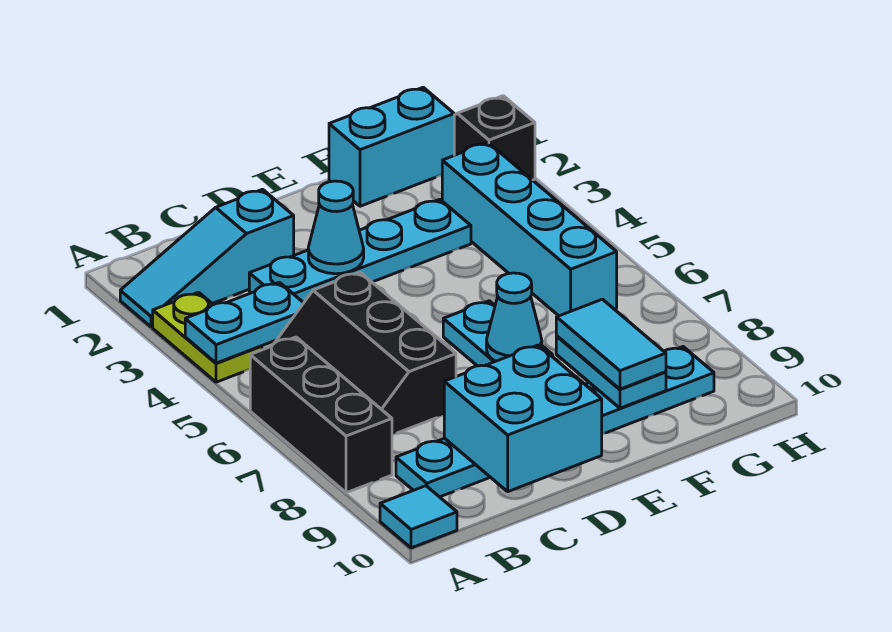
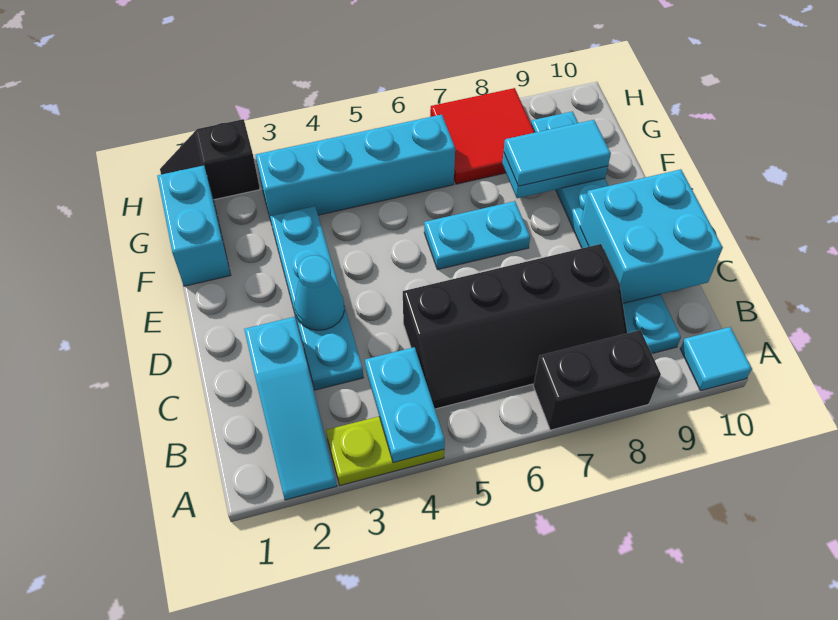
black 1x3 brick [250,337,392,493] -> black 1x2 brick [533,330,661,430]
black 2x3 slope [276,272,456,434] -> black 2x4 slope [403,244,627,409]
cyan 1x1 cone [486,273,542,361] -> none
none -> red 2x2 tile [430,88,535,184]

